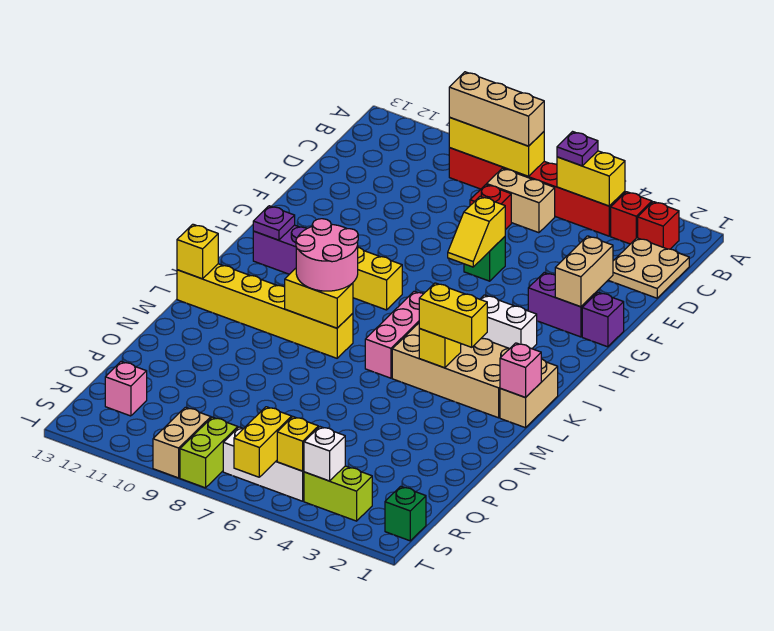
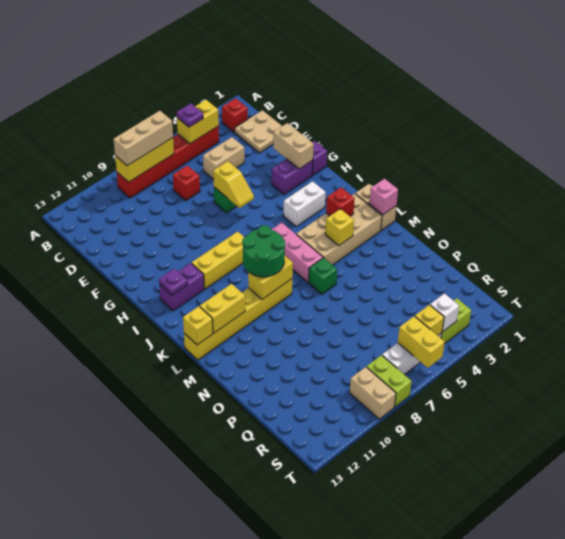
red 1x1 brick [611,192,652,244] -> red 1x1 brick moved to [326,187,355,216]
tan 1x2 brick [487,168,555,233] -> tan 1x2 brick moved to [203,137,244,180]
pink 2x2 round brick [296,219,358,291] -> green 2x2 round brick [242,225,285,277]
yellow 1x2 brick [419,283,487,347] -> yellow 1x2 brick moved to [200,284,245,333]
pink 1x1 brick [105,362,147,416] -> none
green 1x1 brick [385,486,426,541] -> green 1x1 brick moved to [309,258,337,294]

